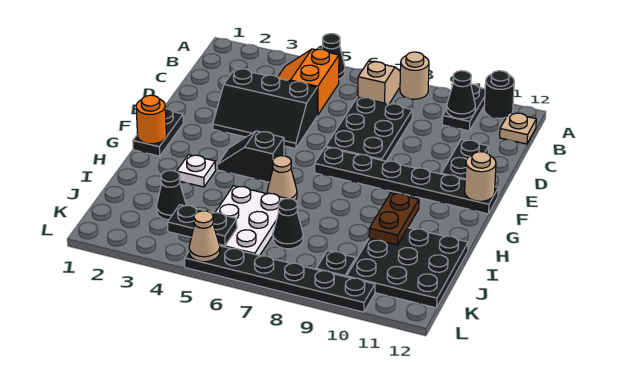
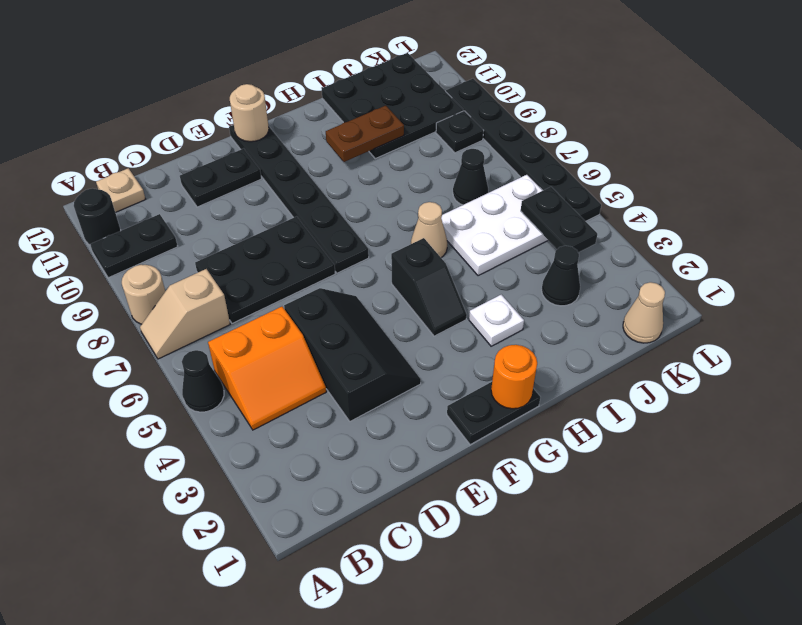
black 1x1 cone [447,71,475,119] -> none
tan 1x1 cone [189,211,220,262] -> tan 1x1 cone moved to [623,282,665,343]

